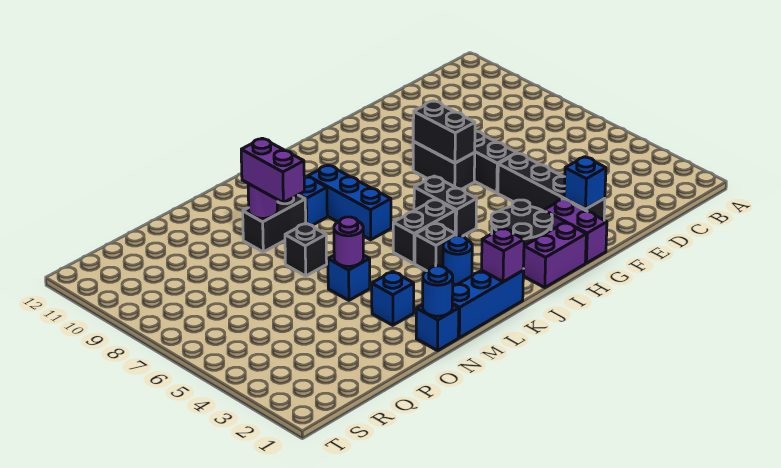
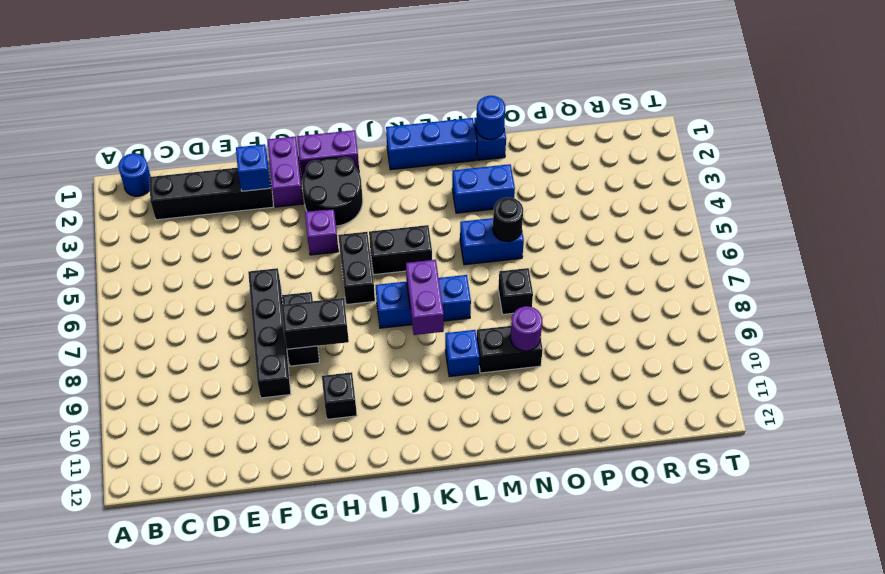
black 1x4 brick [498,153,605,220] -> black 1x4 brick turned to [149,168,274,220]
black 1x2 brick [413,101,475,163] -> black 1x2 brick turned to [281,298,349,349]
purple 1x1 brick [482,228,524,282] -> purple 1x1 brick moved to [305,209,339,255]
blue 1x1 round brick [443,236,472,285] -> blue 1x1 round brick moved to [118,153,151,196]
black 1x1 brick [415,223,456,271] -> black 1x1 brick moved to [322,372,357,419]
blue 1x3 brick [308,165,391,240] -> blue 1x3 brick turned to [375,275,471,328]
blue 1x1 brick [372,271,414,325] -> blue 1x2 brick [452,164,515,213]
blue 1x1 brick [328,255,370,300] -> blue 1x2 brick [460,218,524,265]
purple 1x1 round brick [334,217,363,266] -> black 1x1 round brick [493,197,523,242]
purple 1x2 brick [241,138,304,203] -> purple 1x2 brick moved to [406,260,444,335]

